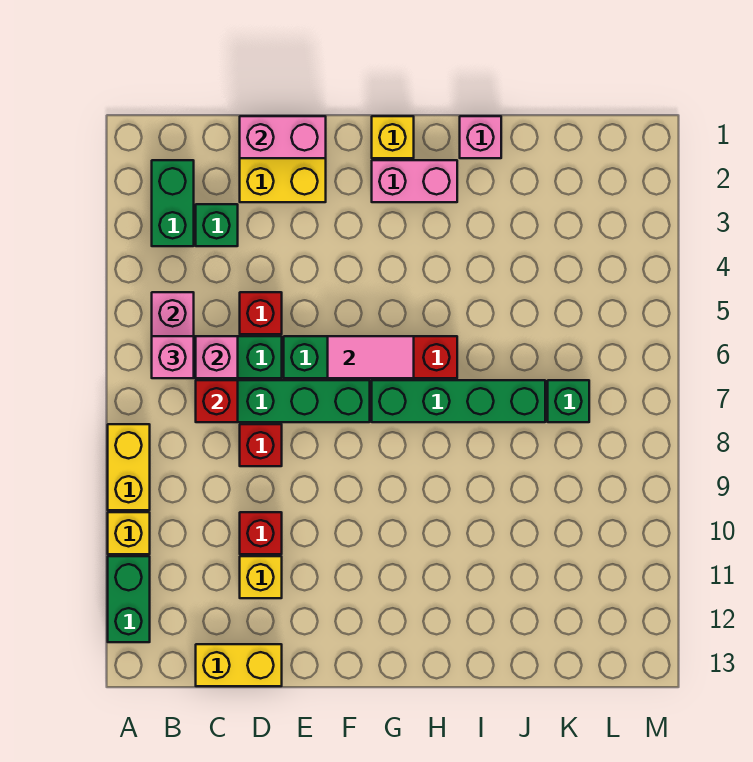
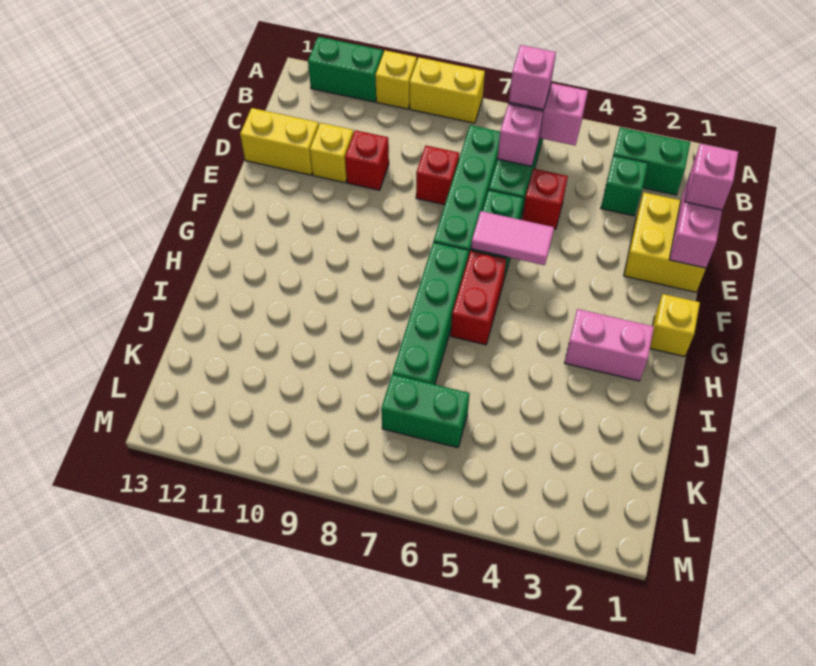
red 1x1 brick [196,380,238,422] -> none
yellow 1x2 brick [196,644,282,686] -> yellow 1x2 brick turned to [240,108,319,175]
pink 1x2 tile [328,336,414,378] -> pink 1x2 tile turned to [471,211,554,265]
pink 1x2 brick [372,160,457,202] -> pink 1x2 brick turned to [564,309,654,381]
pink 1x1 brick [460,116,501,158] -> pink 1x1 brick moved to [685,144,738,210]
green 1x1 brick [548,380,589,422] -> green 1x2 brick [381,374,470,448]

